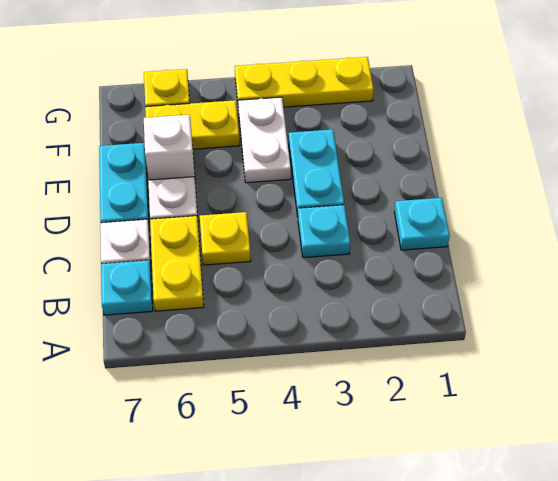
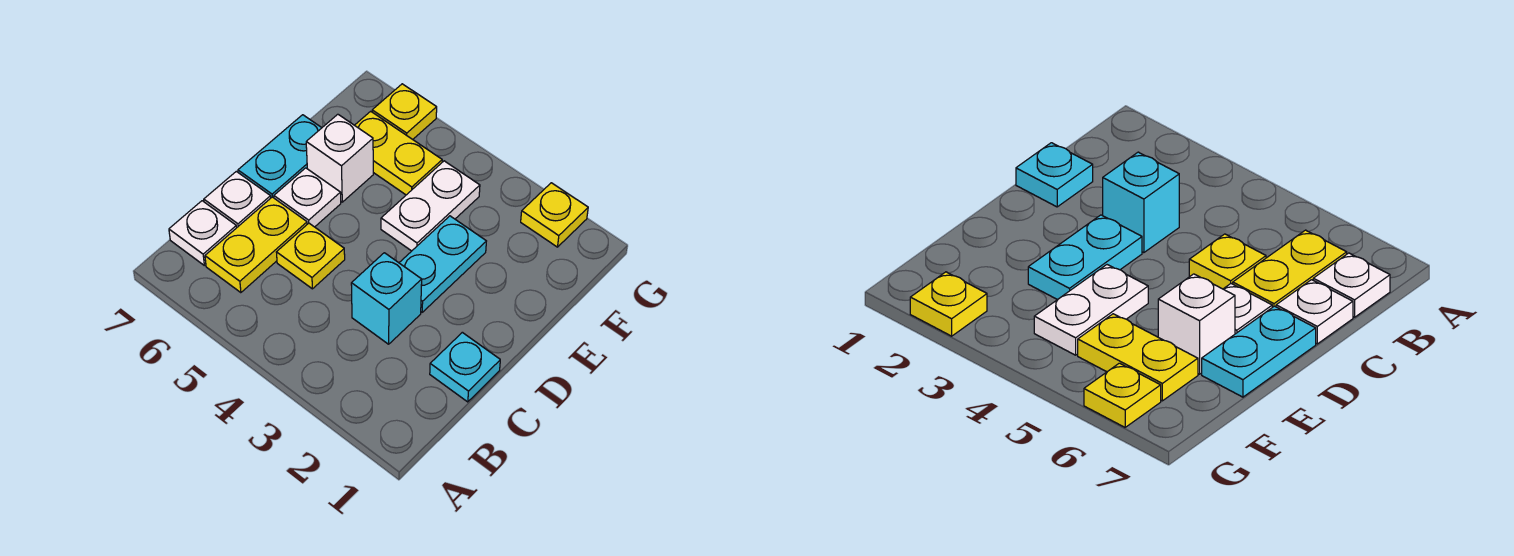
cyan 1x1 plate [101,260,153,315] -> white 1x1 plate [169,201,237,265]
cyan 1x1 plate [298,205,350,258] -> cyan 1x1 brick [351,253,422,344]
yellow 1x3 plate [235,57,374,107] -> yellow 1x1 plate [521,183,588,247]

